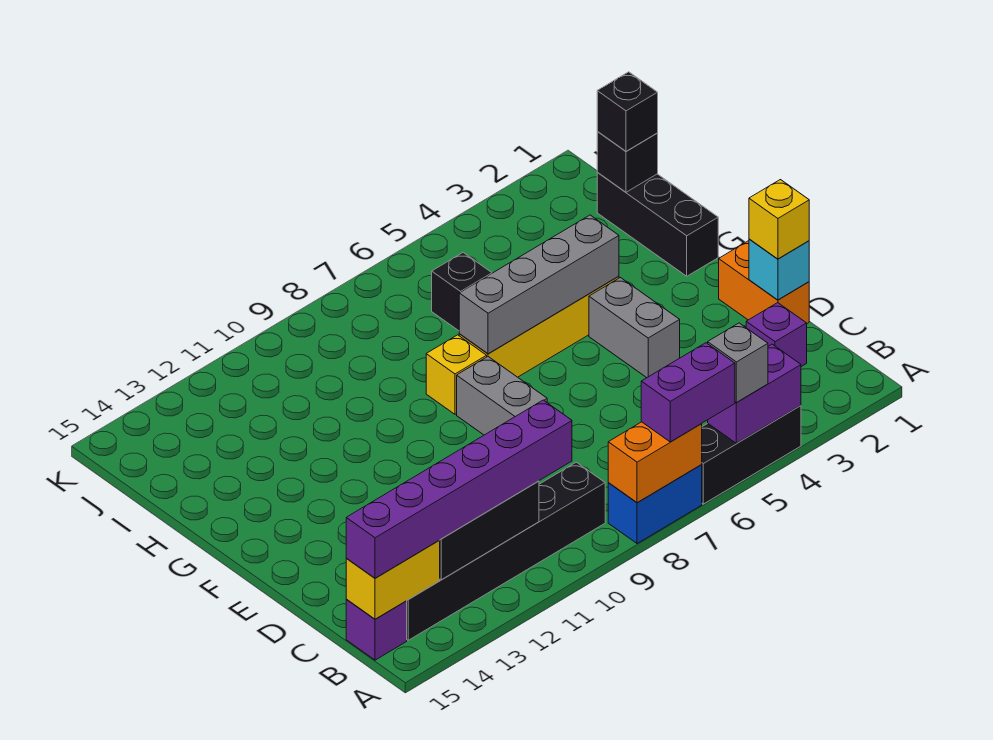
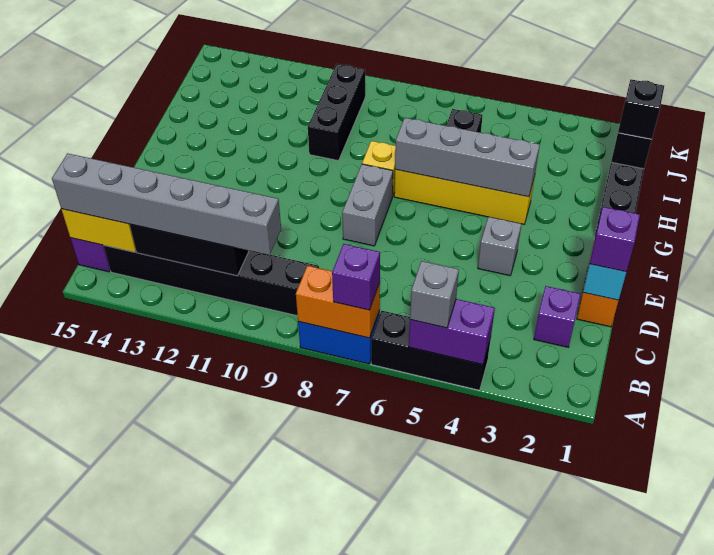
purple 1x2 brick [641,343,735,442] -> purple 1x1 brick [332,244,380,310]
purple 1x6 brick [346,400,572,578] -> grey 1x6 brick [52,153,281,255]
yellow 1x1 brick [749,180,809,259] -> purple 1x1 brick [590,207,640,272]
grey 1x2 brick [589,278,680,378] -> grey 1x1 brick [478,217,521,276]
none -> black 1x3 brick [308,64,365,161]

